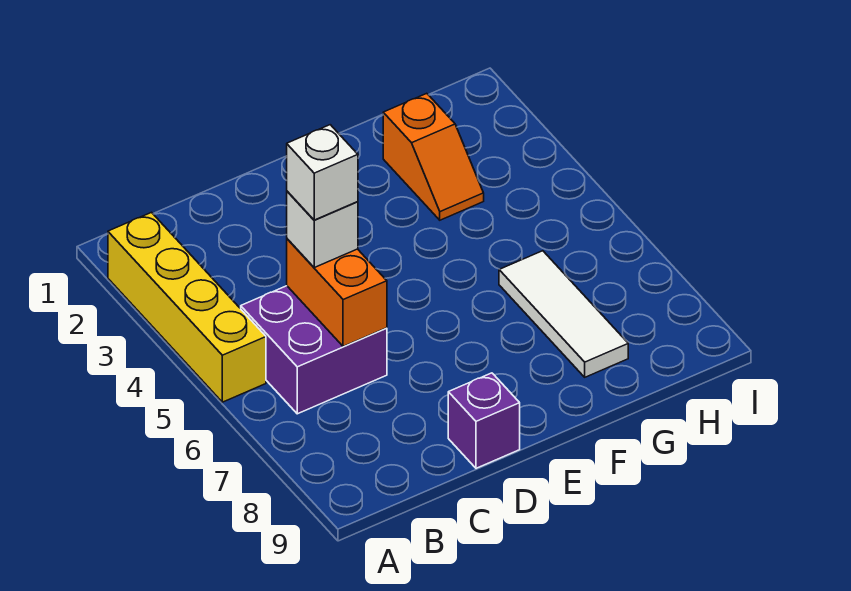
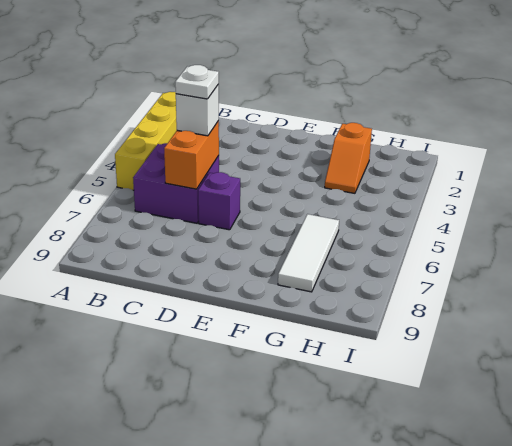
white 1x1 brick [287,125,358,220] -> white 1x1 plate [175,65,219,99]
purple 1x1 brick [448,373,520,468] -> purple 1x1 brick moved to [198,172,240,230]

